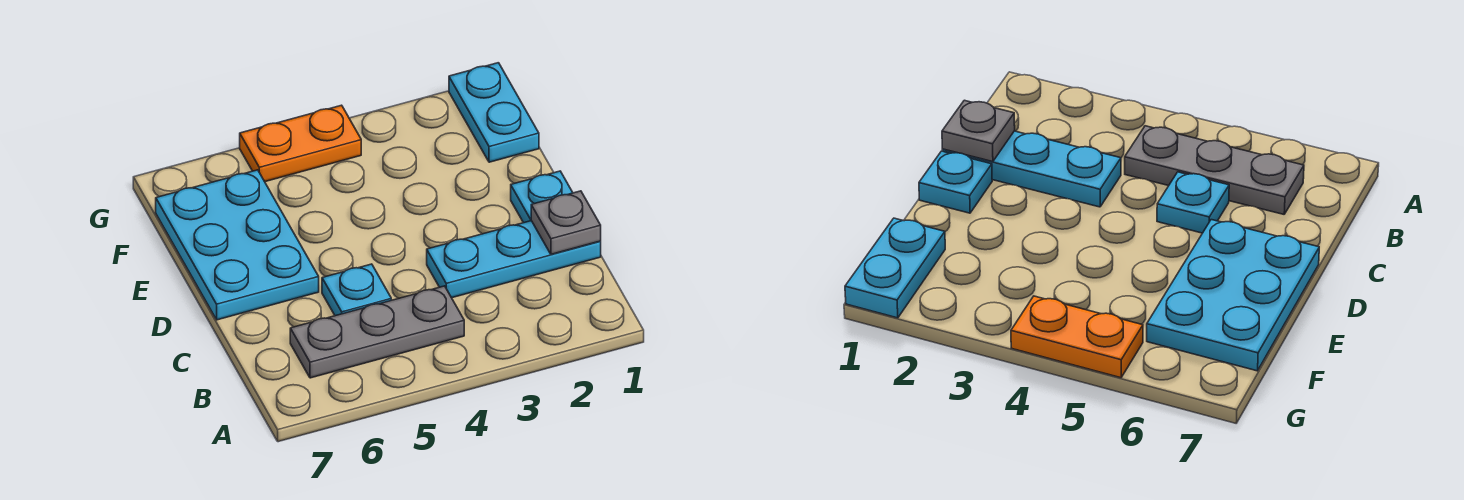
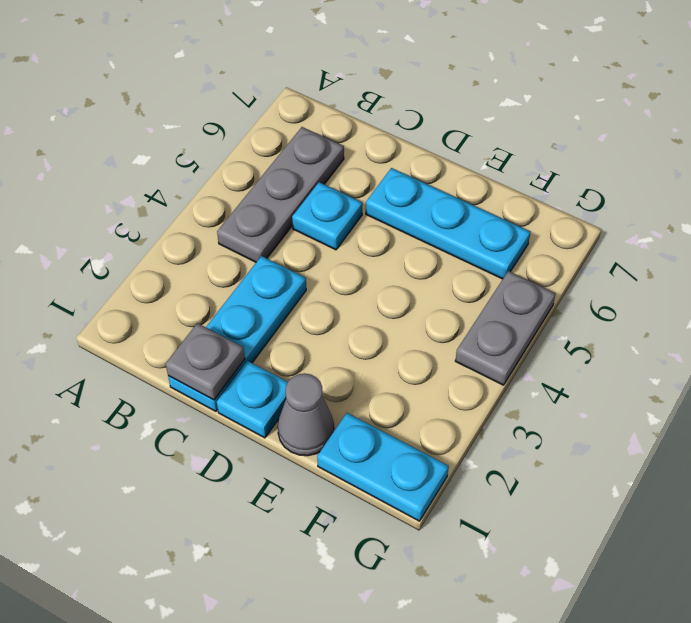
cyan 2x3 plate [156,170,319,320] -> cyan 1x3 plate [366,168,531,279]
none -> grey 1x1 cone [278,373,334,456]
orange 1x2 plate [240,105,361,182] -> grey 1x2 plate [455,271,556,385]

